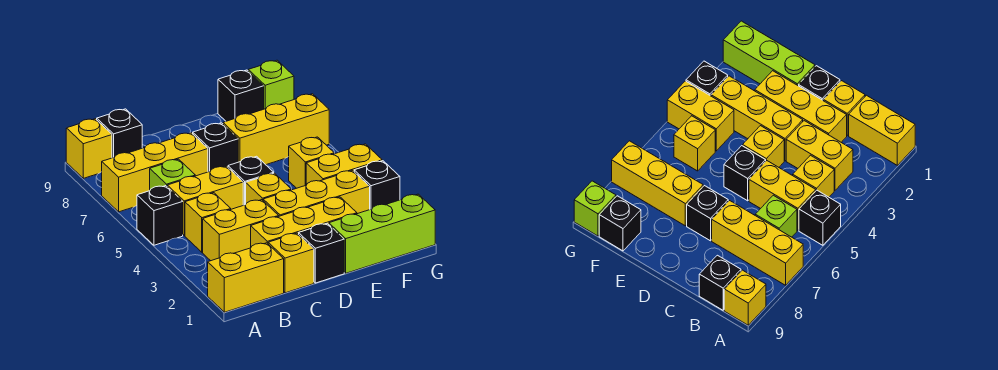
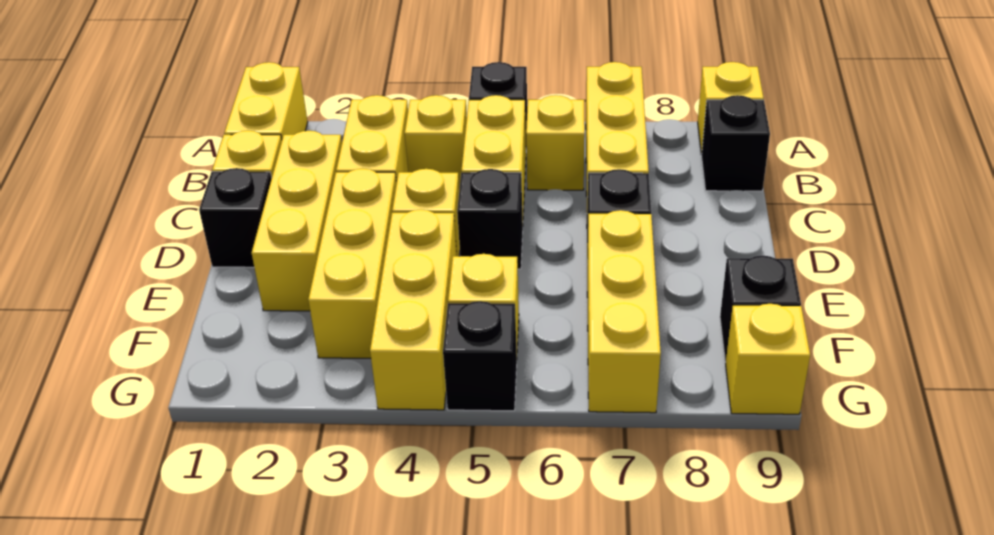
lime 1x1 brick [150,159,195,190] -> yellow 1x1 brick [526,95,585,190]
lime 1x3 brick [329,194,435,273] -> none
yellow 1x2 brick [306,144,382,185] -> yellow 1x3 brick [370,209,457,410]
black 1x1 brick [354,161,400,209] -> black 1x1 brick moved to [443,301,517,411]
lime 1x1 brick [248,60,294,109] -> yellow 1x1 brick [726,304,810,414]

